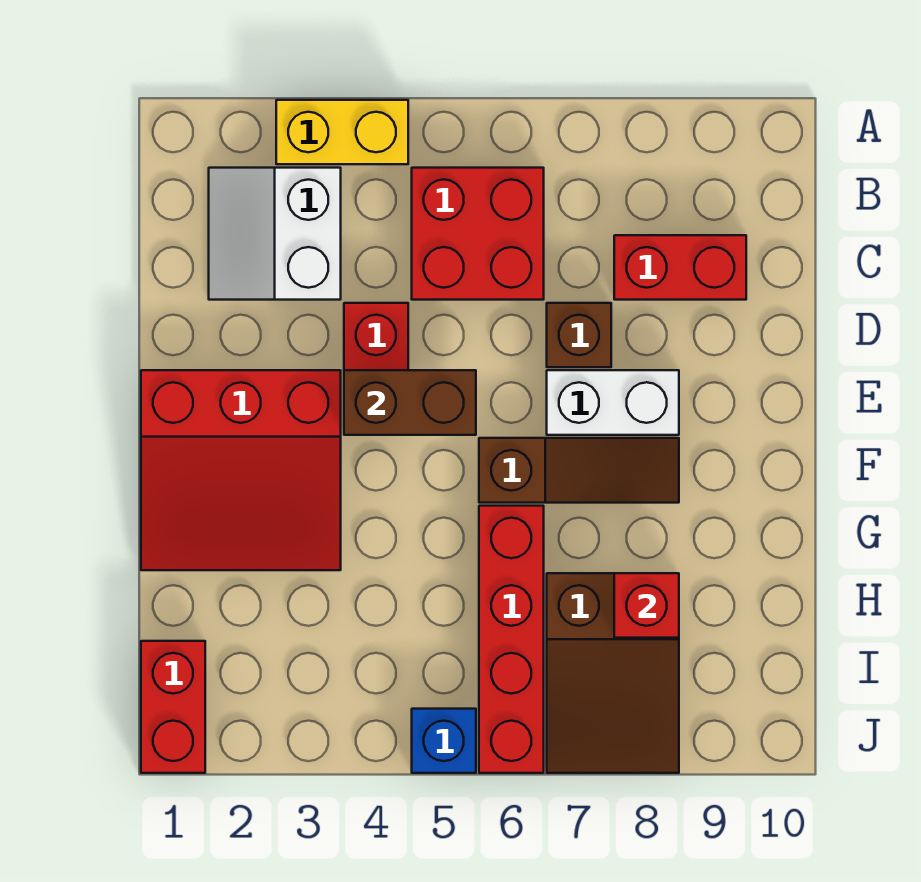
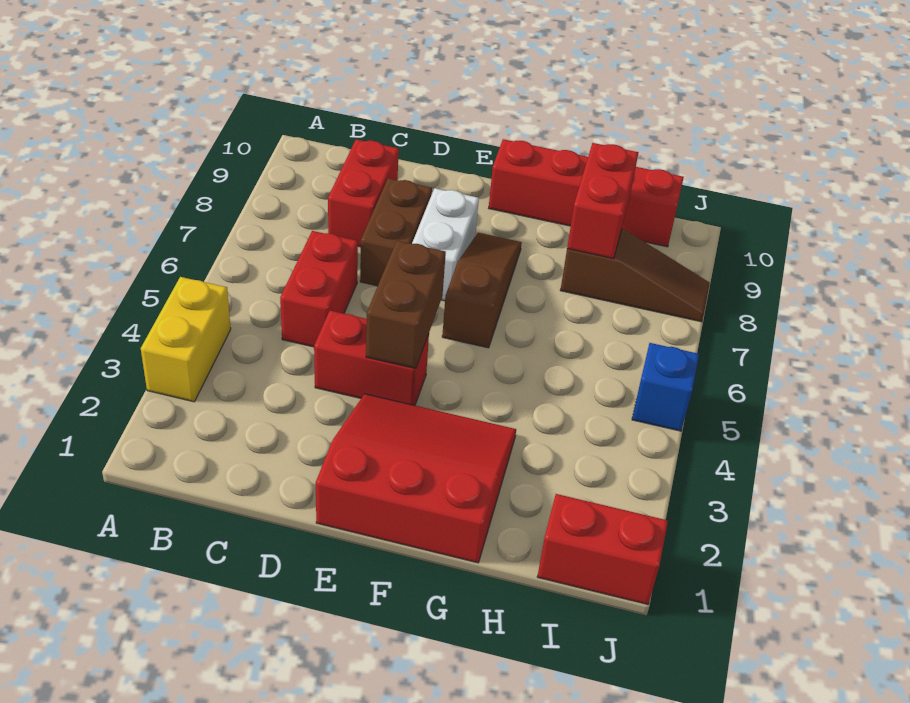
white 2x2 slope [209,168,341,300] -> none
red 2x2 brick [412,168,544,300] -> red 1x2 brick [280,231,358,347]
brown 1x1 brick [547,303,611,367] -> brown 1x2 brick [360,178,432,286]
red 3x3 slope [141,370,341,570] -> red 3x3 slope turned to [316,394,516,563]
red 1x4 brick [479,506,544,773] -> red 1x4 brick moved to [489,139,684,247]
brown 2x3 slope [547,573,679,773] -> brown 1x3 slope [560,228,710,322]
red 1x1 brick [614,573,679,638] -> red 1x2 brick [567,143,638,258]

